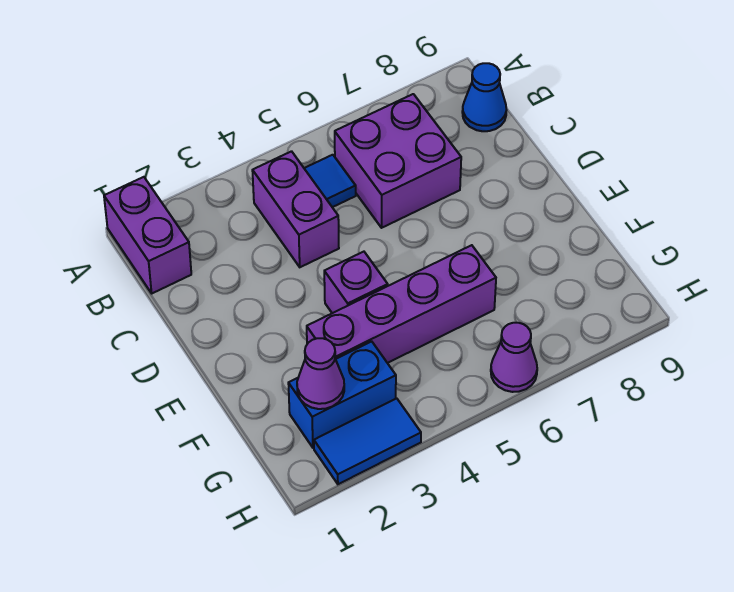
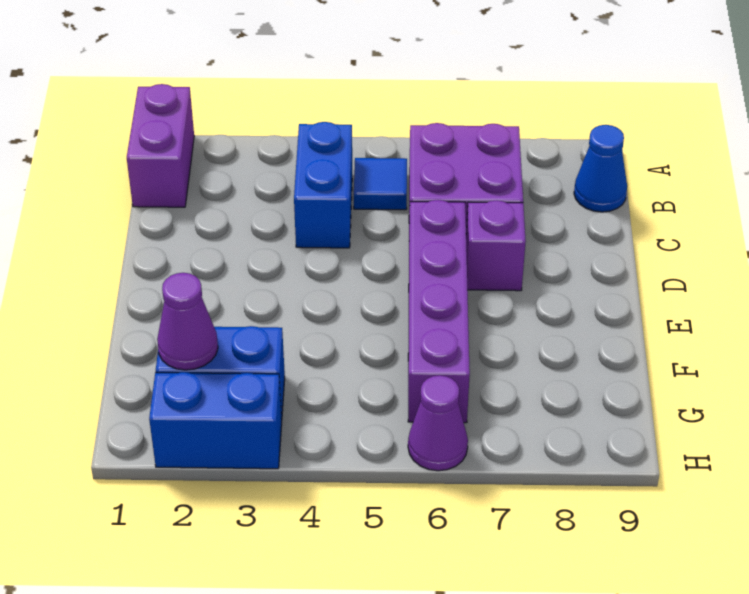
purple 1x2 brick [252,151,339,267] -> blue 1x2 brick [294,122,352,248]
purple 1x1 brick [324,252,388,313] -> purple 1x1 brick moved to [466,200,526,291]
purple 1x4 brick [307,245,496,363] -> purple 1x4 brick turned to [408,200,470,423]
blue 1x2 tile [314,398,421,484] -> blue 1x2 brick [149,372,282,469]

